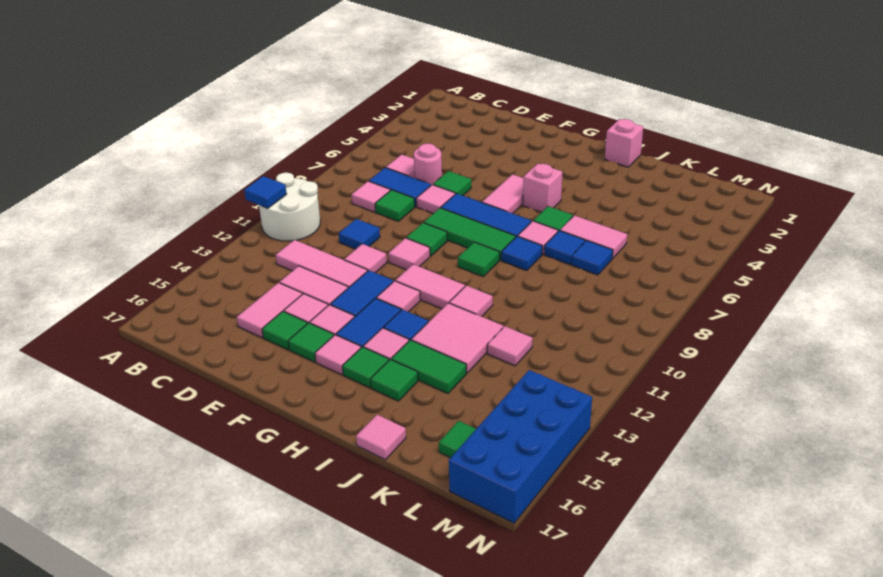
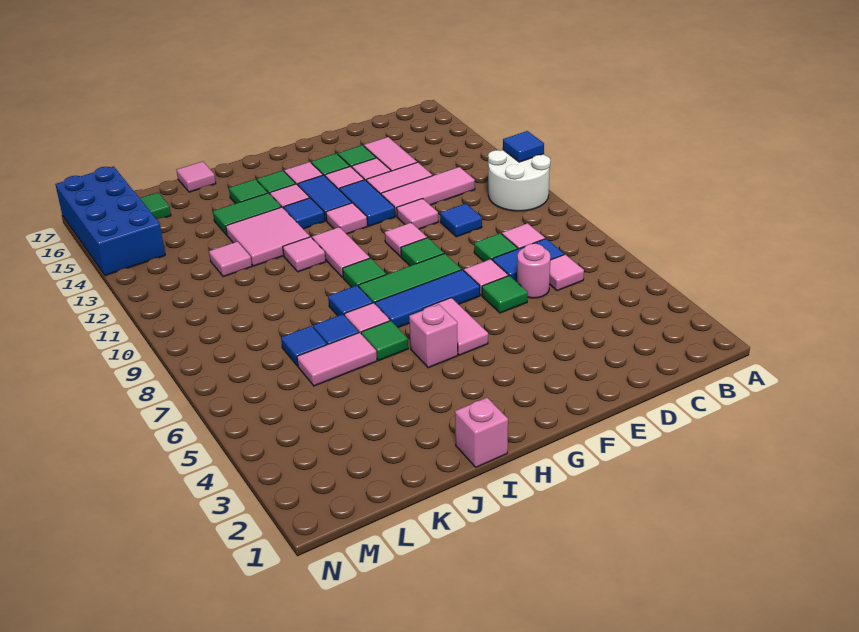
pink 1x2 tile [396,264,465,309] -> pink 1x2 tile turned to [312,227,370,277]

